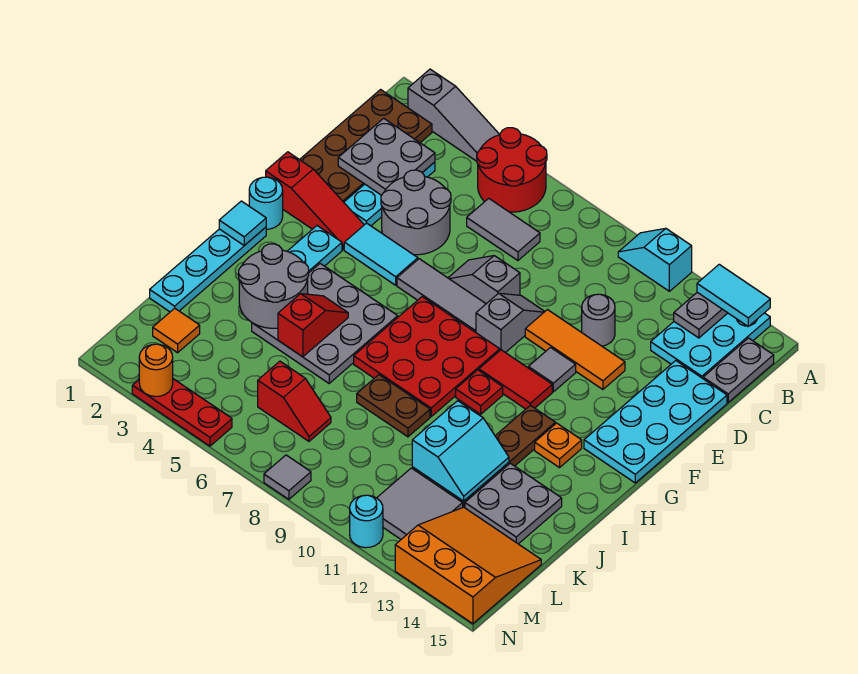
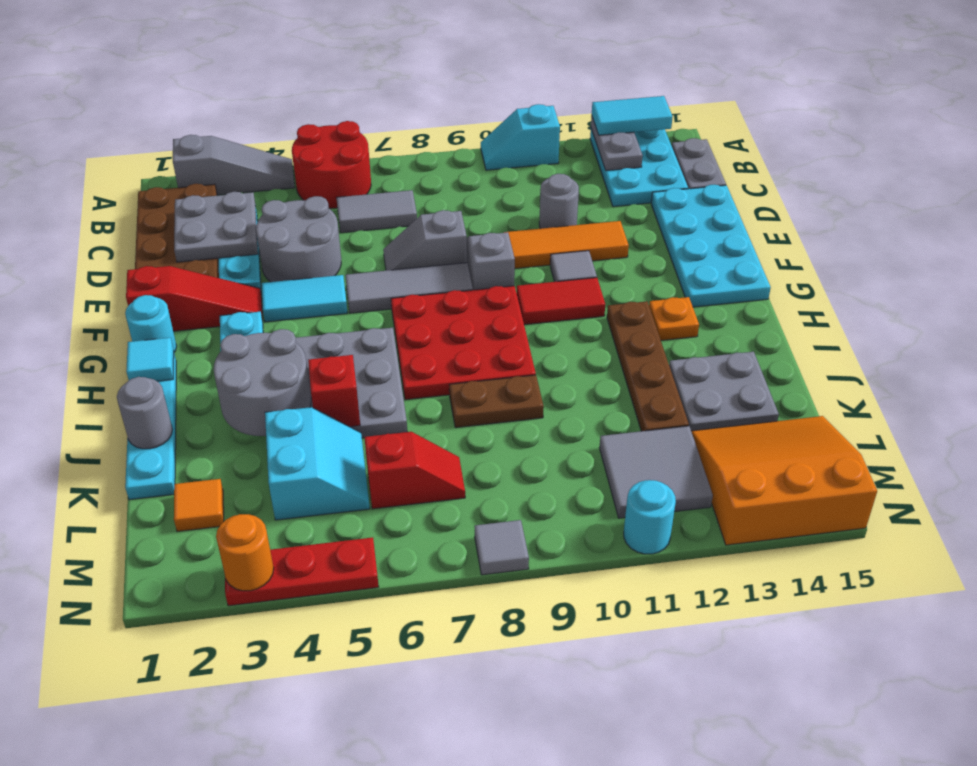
red 1x1 plate [456,370,503,414] -> none
none -> grey 1x1 round brick [117,377,173,449]
cyan 2x2 slope [412,401,509,501] -> cyan 2x2 slope moved to [265,407,370,520]

